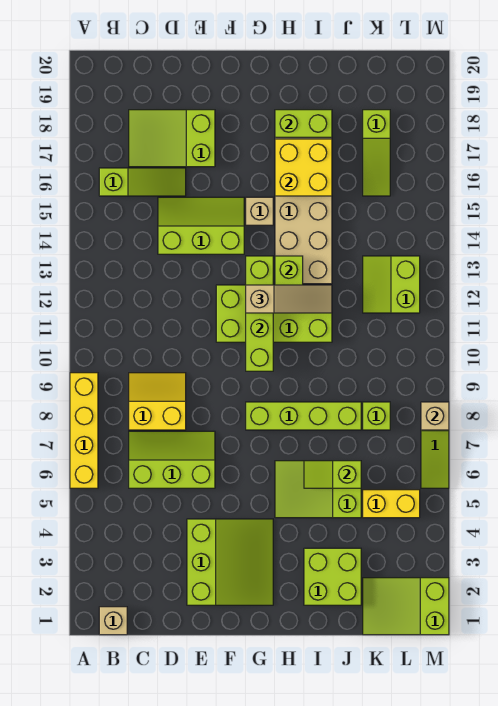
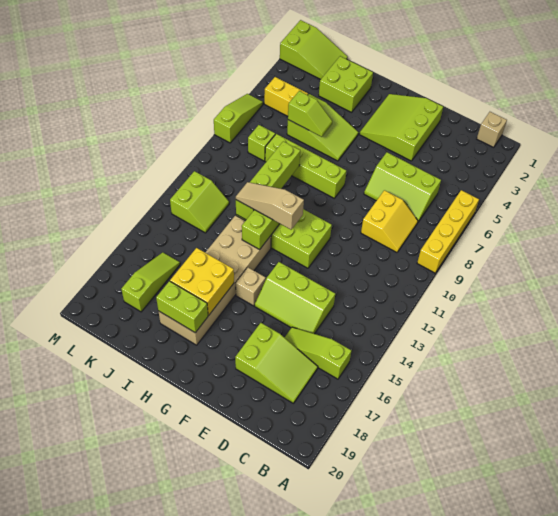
yellow 2x2 slope [129,373,186,430] -> yellow 2x2 slope turned to [361,190,418,252]
lime 1x4 brick [246,256,273,371] -> lime 1x4 brick moved to [236,141,300,220]
tan 1x1 brick [421,402,449,430] -> none

